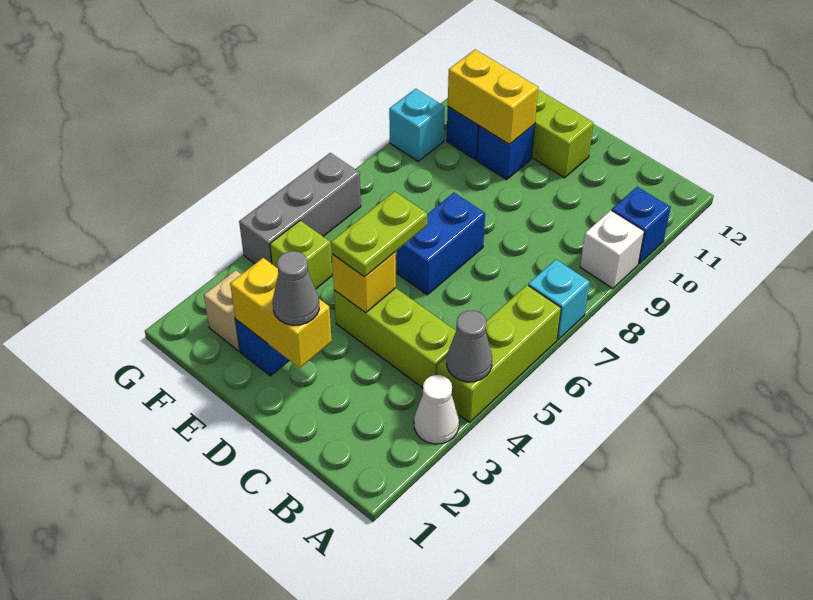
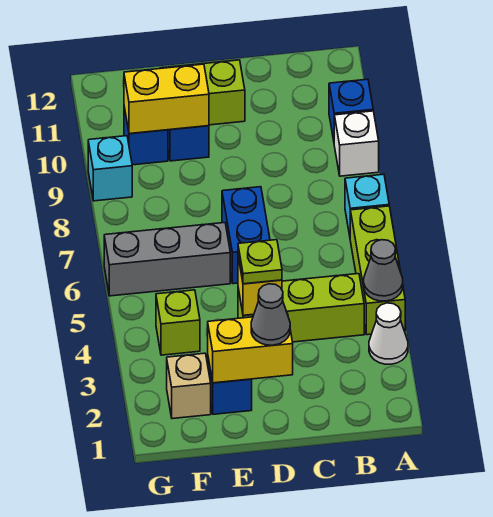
lime 1x2 plate [331,191,427,277] -> lime 1x1 plate [238,240,282,284]
grey 1x3 brick [239,153,361,264] -> grey 1x3 brick turned to [104,223,230,296]

